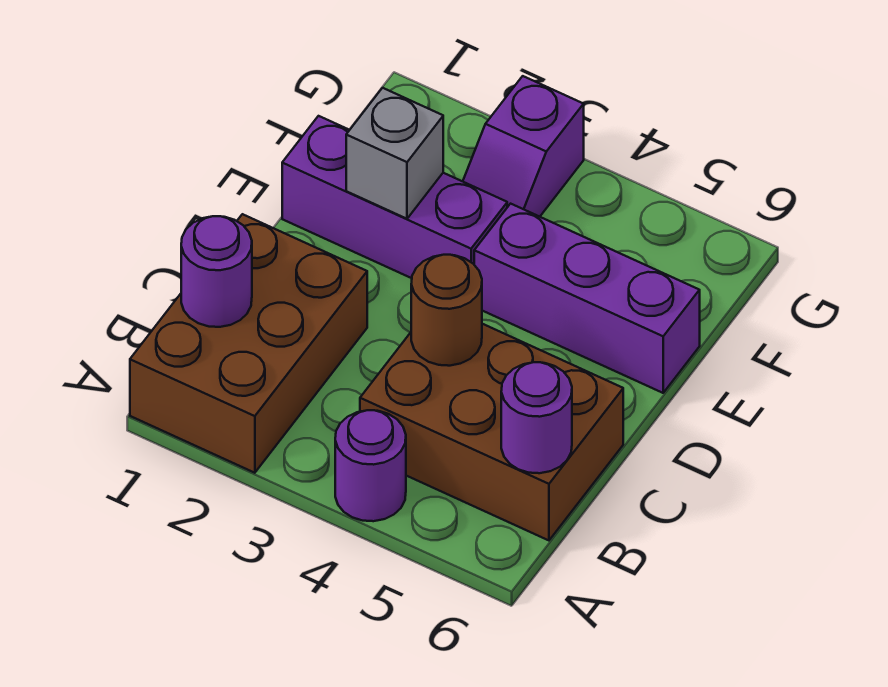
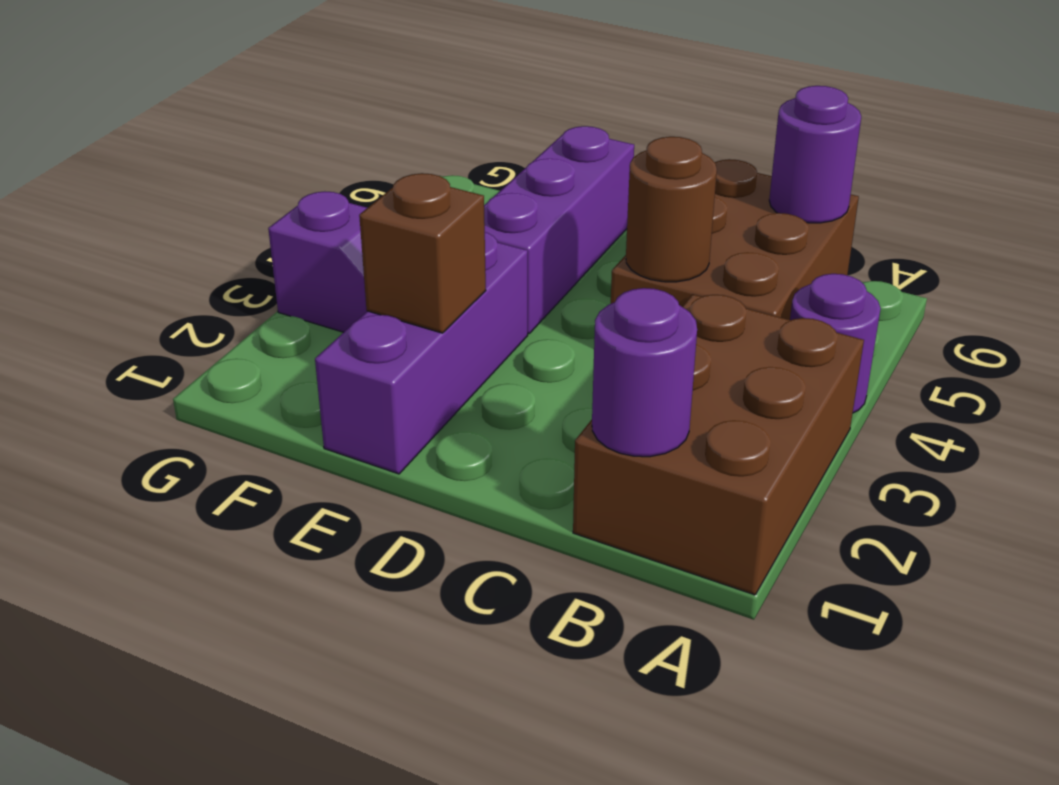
brown 2x3 brick [130,214,367,473] -> brown 2x3 brick turned to [573,294,864,595]
grey 1x1 brick [346,88,443,219] -> brown 1x1 brick [359,173,486,333]

